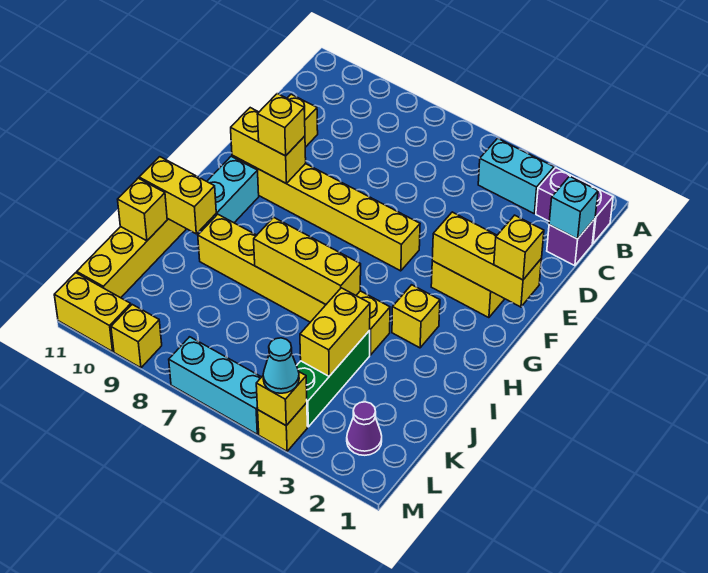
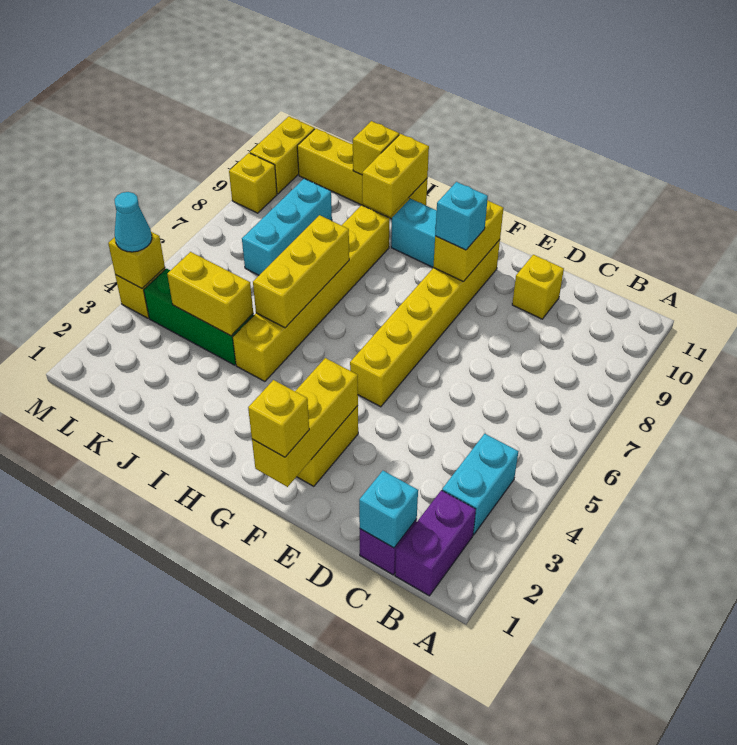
yellow 1x1 brick [257,94,305,156] -> cyan 1x1 brick [435,182,488,250]
yellow 1x1 brick [392,285,440,348] -> none
purple 1x1 cone [347,402,382,455] -> none
cyan 1x3 brick [169,337,261,434] -> cyan 1x3 brick moved to [242,179,332,275]

